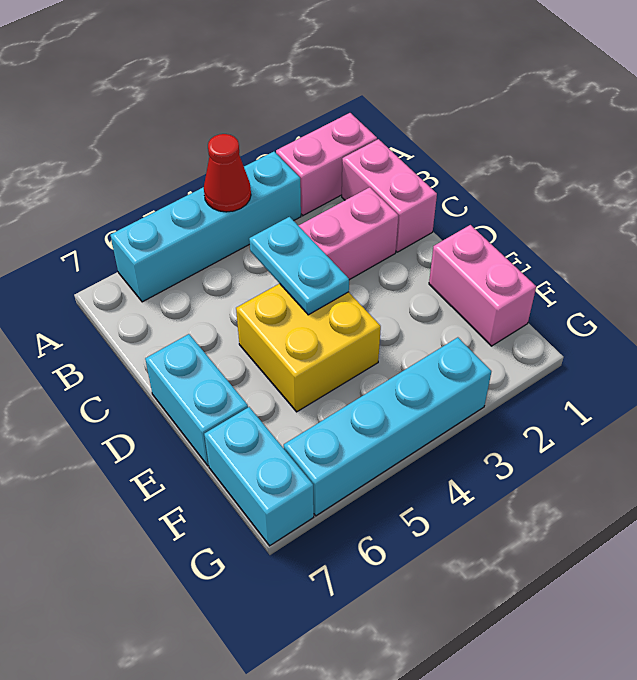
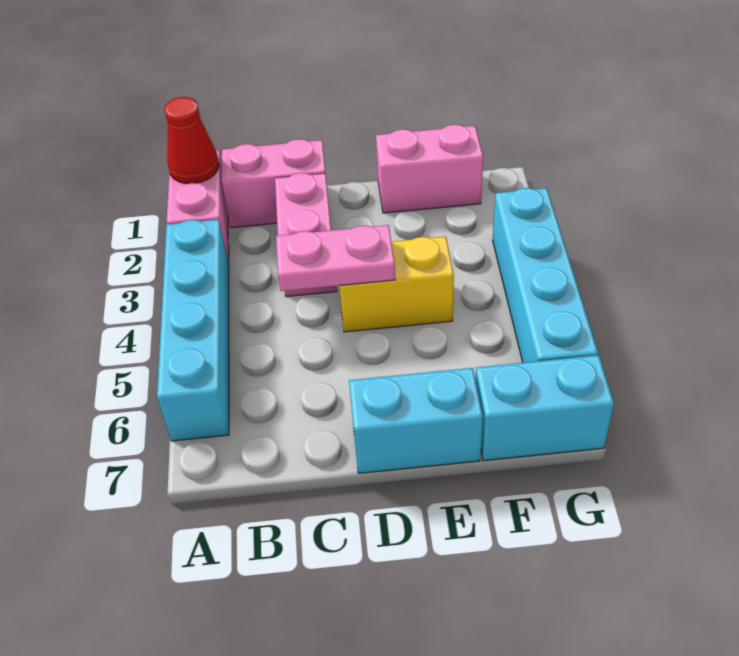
red 1x1 cone [204,134,251,212] -> red 1x1 cone moved to [164,97,219,184]
cyan 1x2 plate [249,217,349,315] -> pink 1x2 plate [276,225,395,291]
yellow 2x2 brick [236,284,381,412] -> yellow 1x2 brick [339,236,454,332]

